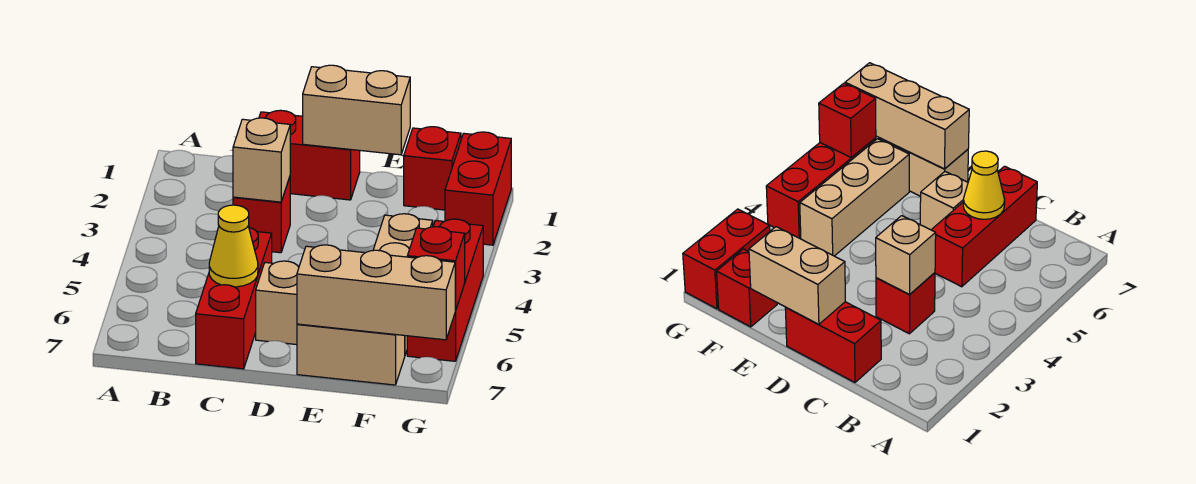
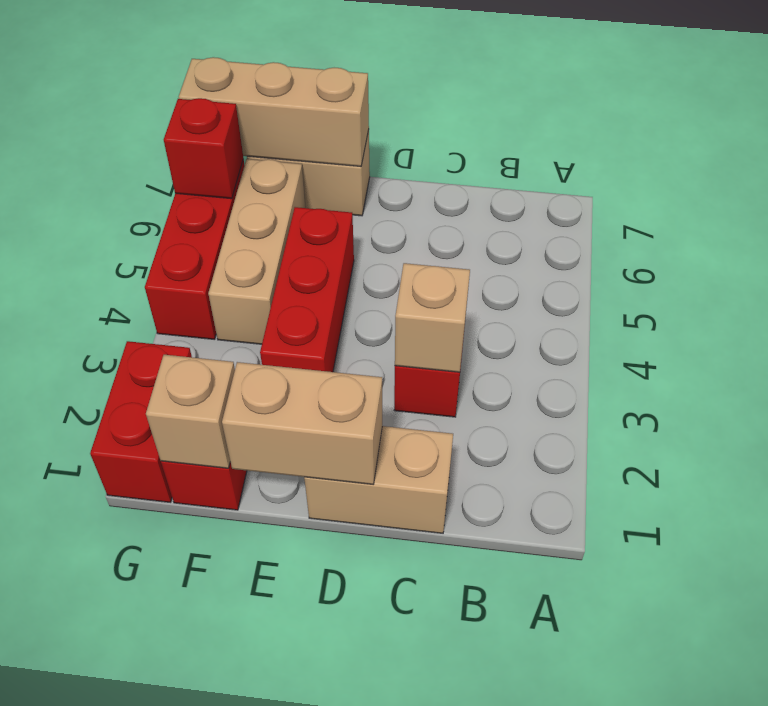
red 1x2 brick [259,110,360,200] -> tan 1x2 brick [304,426,453,533]
red 1x3 brick [196,228,272,369] -> red 1x3 brick moved to [260,207,354,372]
yellow 1x1 cone [209,205,258,287] -> none
tan 1x1 brick [256,261,299,345] -> tan 1x1 brick moved to [146,355,235,468]

